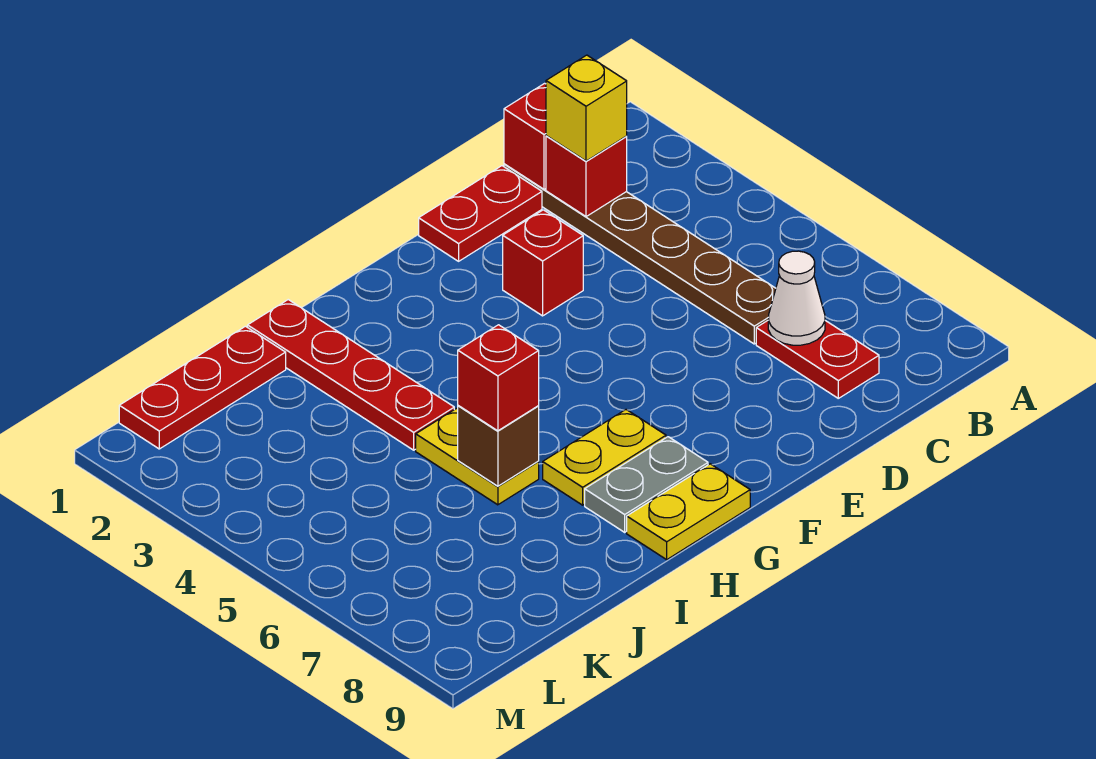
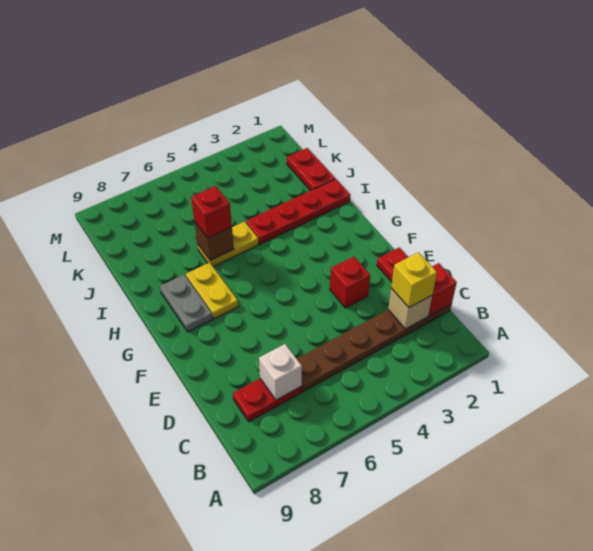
red 1x1 brick [546,136,627,217] -> tan 1x1 brick [388,288,432,329]
white 1x1 cone [768,251,825,345] -> white 1x1 brick [259,344,302,400]
yellow 1x2 plate [627,464,750,560] -> none
red 1x3 plate [119,326,286,449] -> red 1x2 plate [287,148,335,191]

